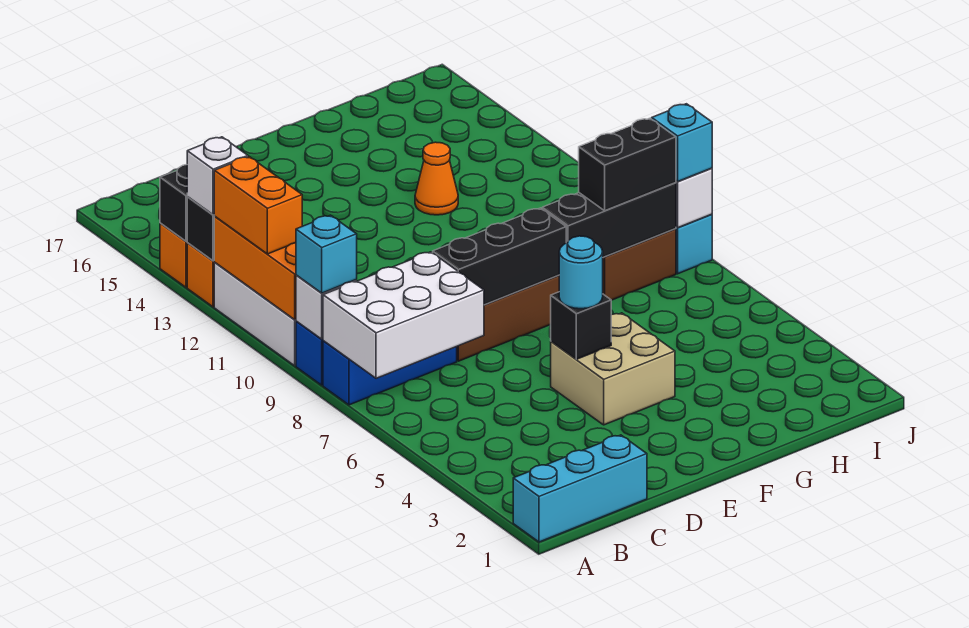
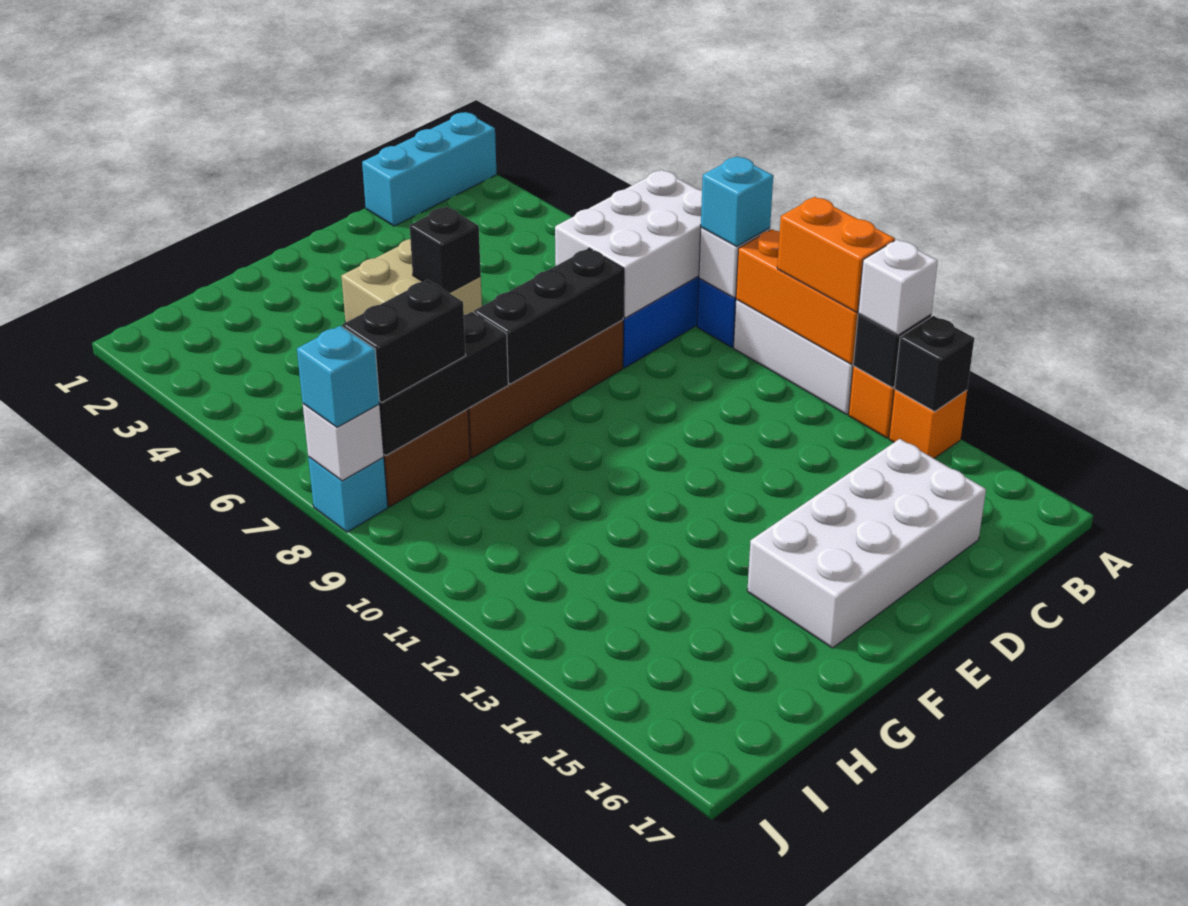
none -> white 2x4 brick [747,439,986,648]
cyan 1x1 round brick [559,236,603,309] -> none
orange 1x1 cone [415,142,458,215] -> none

